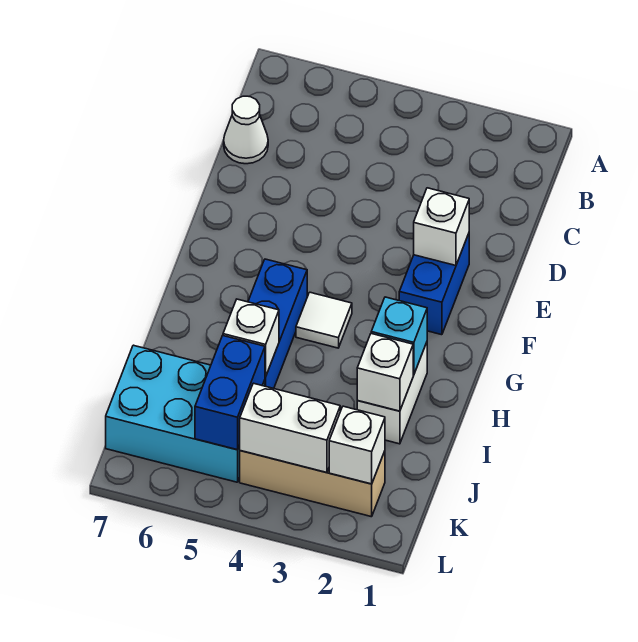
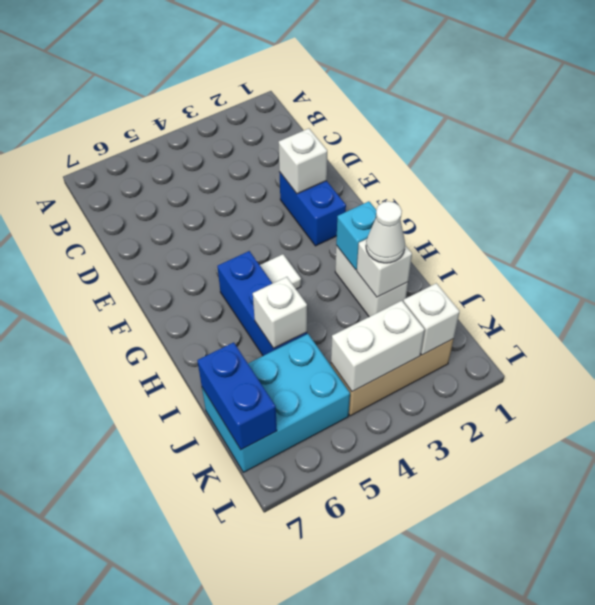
white 1x1 cone [224,96,268,164] -> white 1x1 cone moved to [366,201,405,263]
blue 1x2 brick [195,336,265,450] -> blue 1x2 brick moved to [197,342,277,450]

